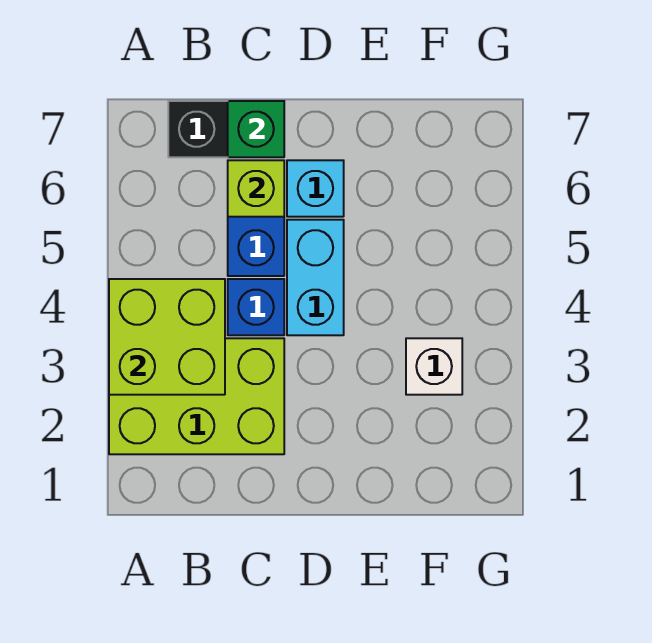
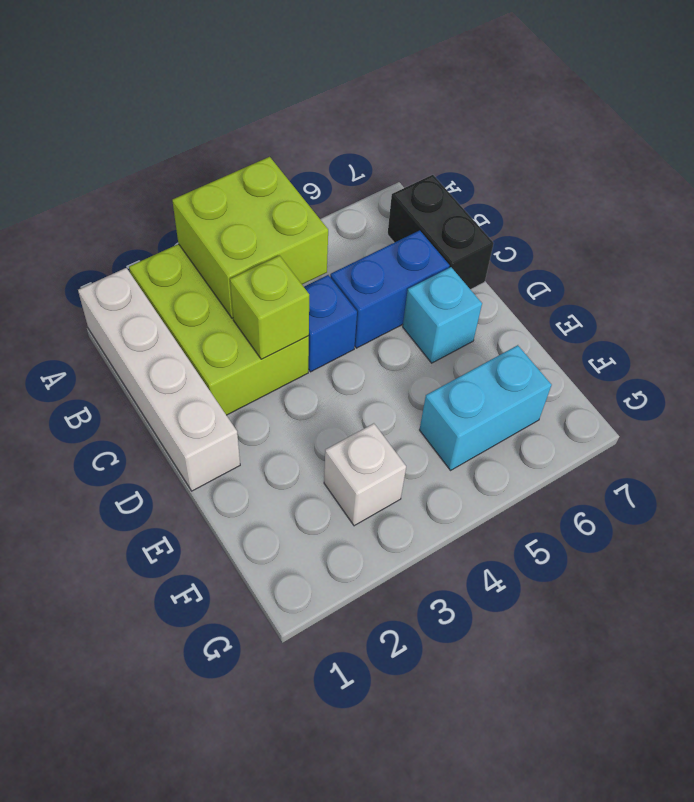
none -> white 1x4 brick [78,268,240,491]
lime 1x1 brick [228,160,284,217] -> lime 1x1 brick moved to [230,255,309,359]
green 1x1 brick [228,101,284,157] -> none
cyan 1x2 brick [287,220,344,335] -> cyan 1x2 brick moved to [420,345,552,470]

